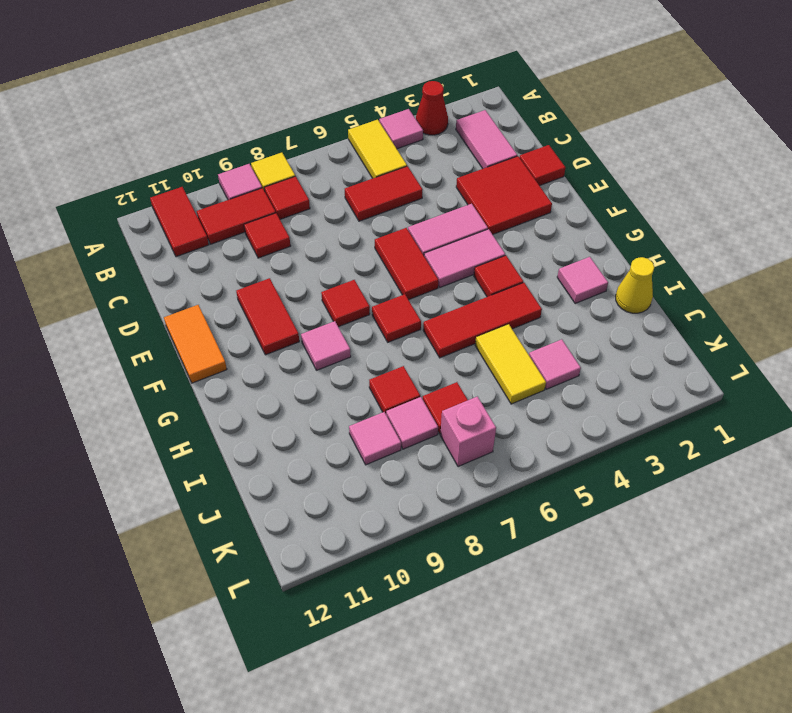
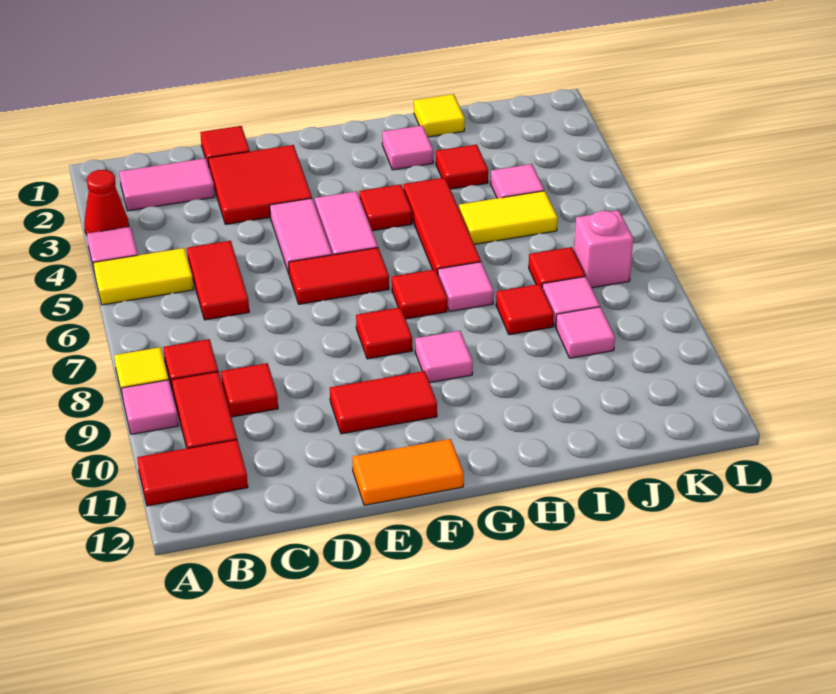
none -> pink 1x1 tile [438,262,494,312]
yellow 1x1 cone [616,257,654,313] -> yellow 1x1 tile [414,94,465,137]
none -> red 1x1 tile [436,145,488,189]

